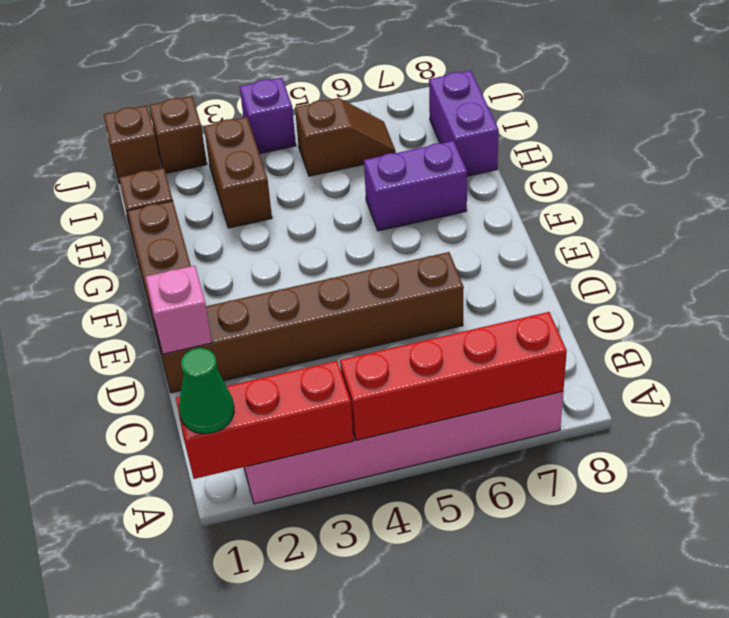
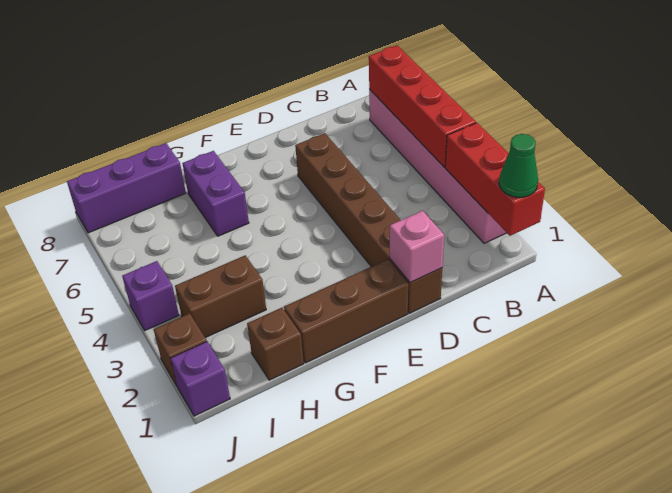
purple 1x2 brick [429,70,499,176] -> purple 1x3 brick [67,143,186,233]
brown 1x2 slope [295,98,396,176] -> none
brown 1x1 brick [104,105,161,183] -> purple 1x1 brick [171,342,230,416]

